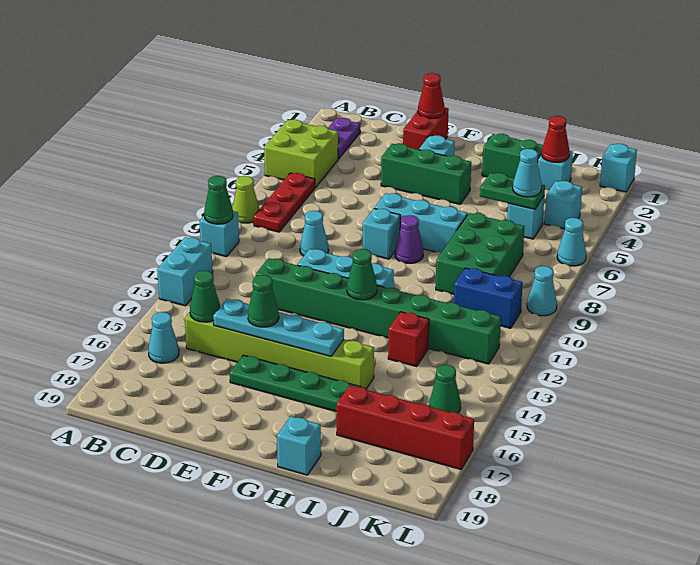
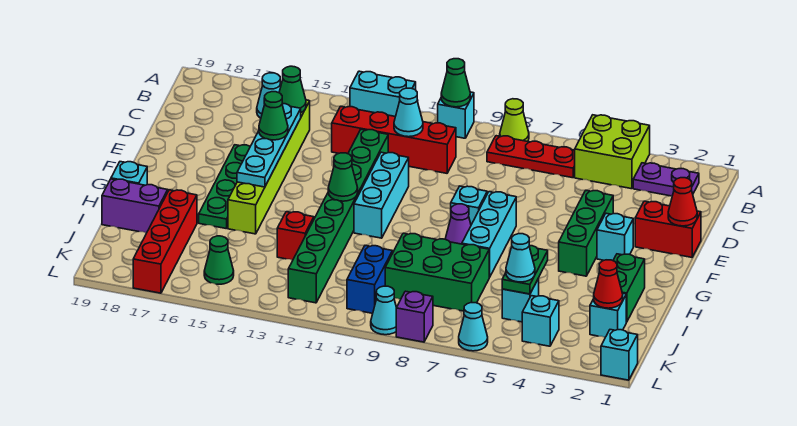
none -> red 1x4 brick [332,106,456,173]
cyan 1x1 cone [300,211,329,256] -> cyan 1x1 cone moved to [394,88,423,137]
none -> purple 1x2 brick [102,179,168,233]
none -> purple 1x1 brick [396,291,433,342]

